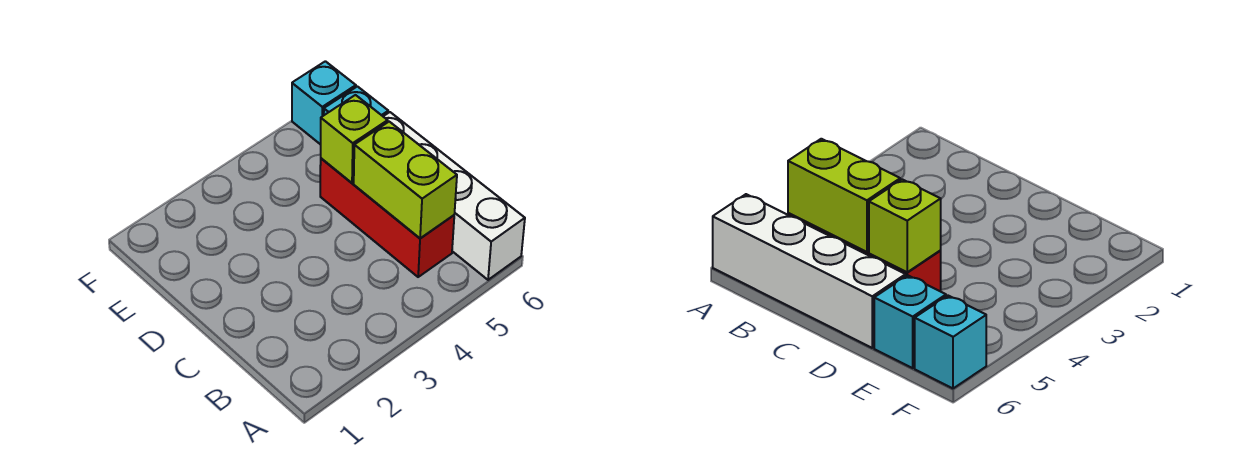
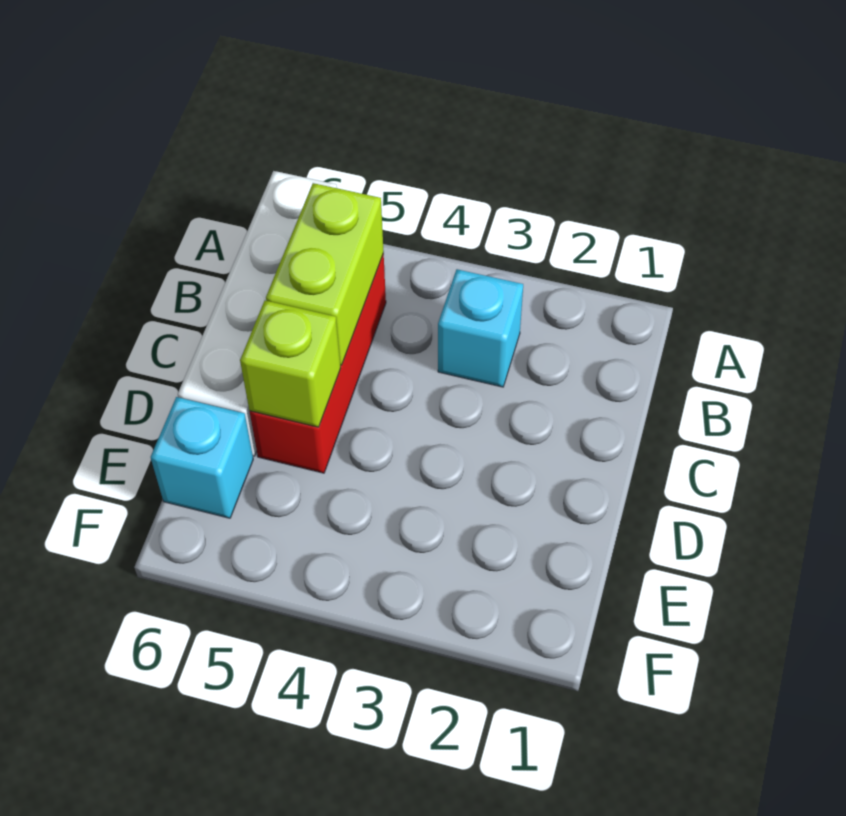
cyan 1x1 brick [292,61,356,145] -> cyan 1x1 brick moved to [438,269,523,387]

